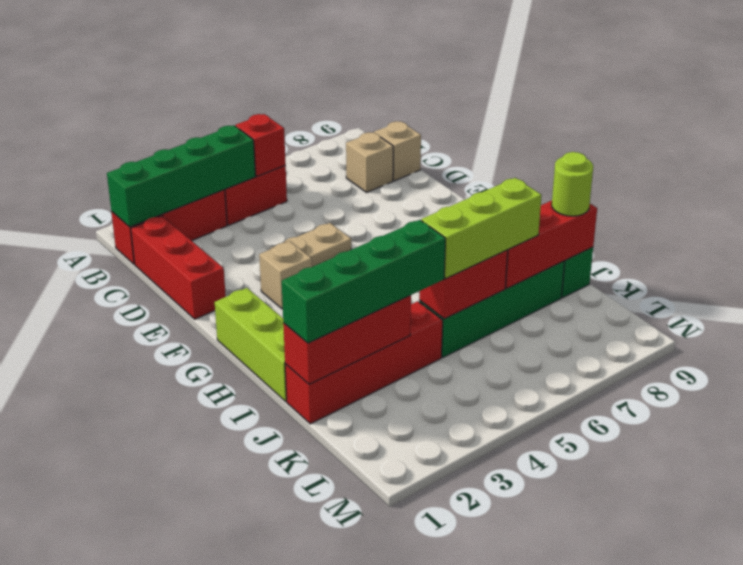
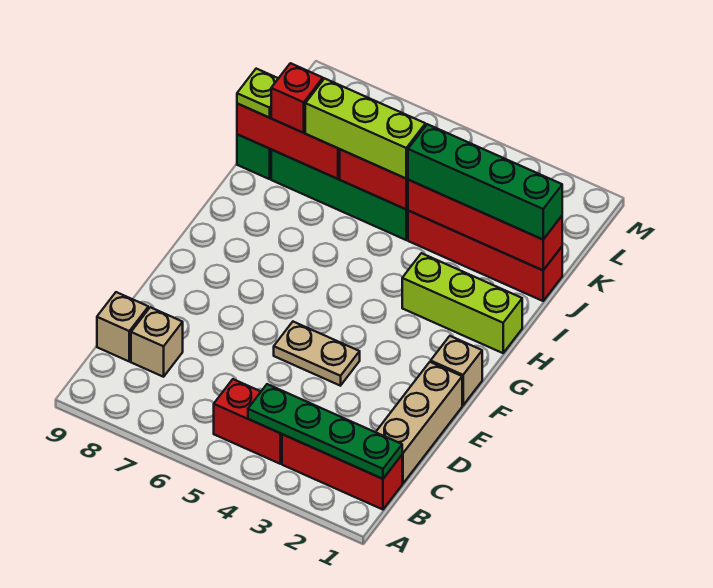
green 1x4 brick [107,125,256,227] -> green 1x4 plate [248,384,402,479]
red 1x1 brick [235,114,286,177] -> red 1x1 brick moved to [271,63,323,133]
red 1x3 brick [131,216,226,319] -> tan 1x3 brick [376,362,462,483]
tan 1x1 brick [259,241,312,309] -> tan 1x1 brick moved to [431,336,482,405]
lime 1x3 brick [215,288,287,401] -> lime 1x3 brick turned to [402,253,522,353]
red 1x3 brick [283,295,411,384] -> red 1x4 brick [408,180,562,270]
lime 1x1 round brick [552,152,593,216] -> lime 1x1 plate [237,69,278,118]

